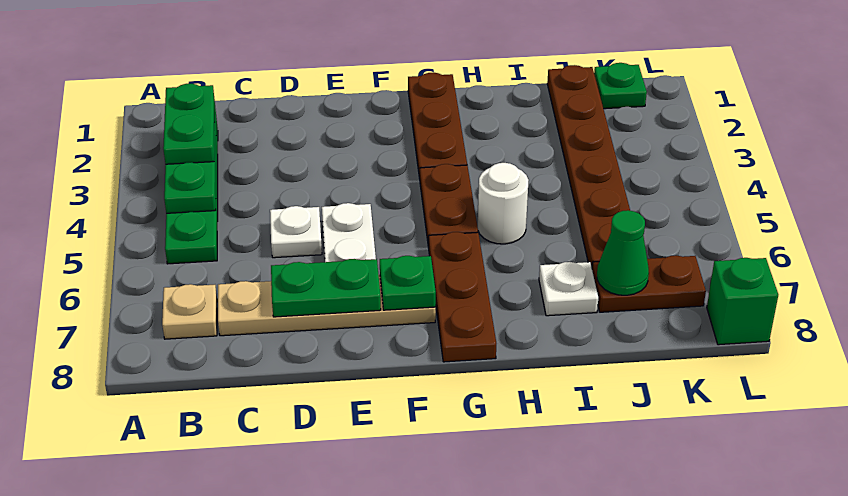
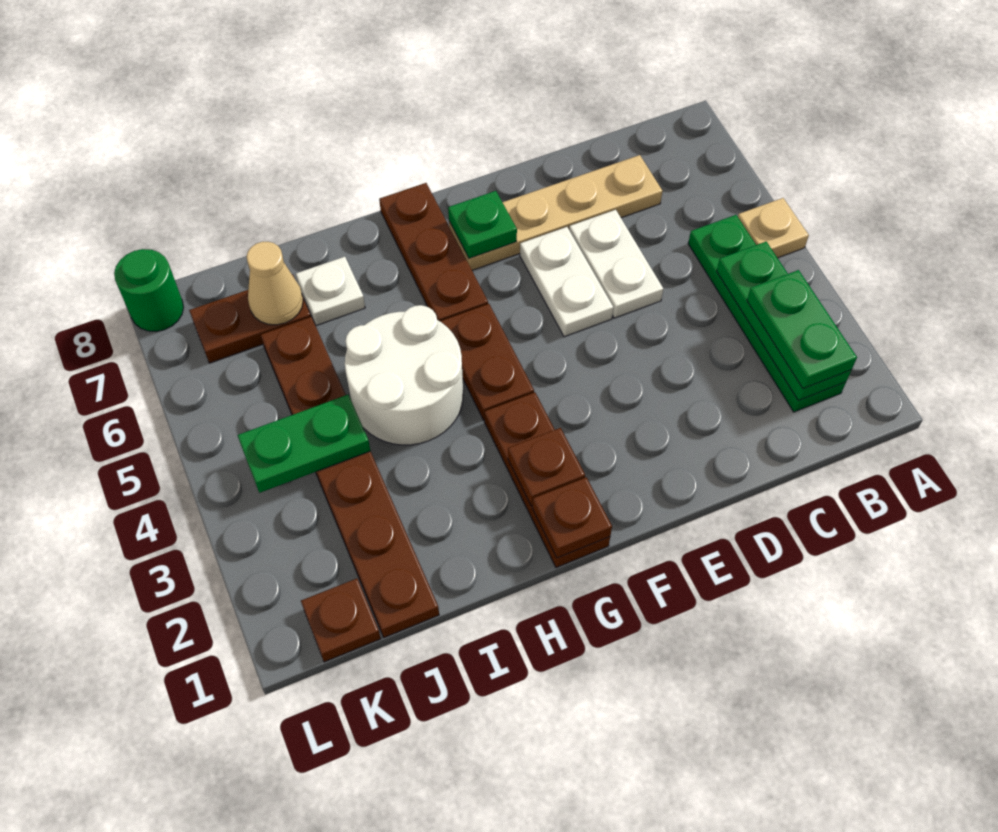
tan 1x1 plate [162,284,217,339] -> tan 1x1 plate moved to [738,198,809,258]
white 1x1 plate [270,206,322,258] -> white 1x2 plate [569,210,663,318]
green 1x2 plate [271,259,381,317] -> green 1x2 plate moved to [238,395,370,493]
none -> brown 1x1 plate [532,477,612,558]
none -> brown 1x1 plate [508,428,585,506]
white 1x1 round brick [478,163,529,244] -> white 2x2 round brick [345,305,463,445]
green 1x1 cone [597,210,649,295] -> tan 1x1 cone [247,242,303,325]
green 1x1 plate [594,63,647,109] -> brown 1x1 plate [301,579,381,662]
green 1x1 brick [707,258,778,345] -> green 1x1 round brick [114,249,184,332]

